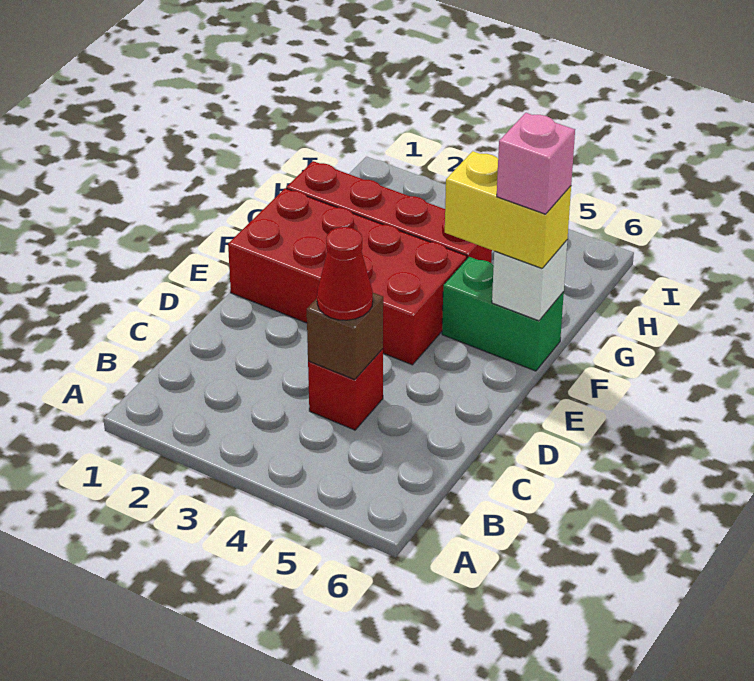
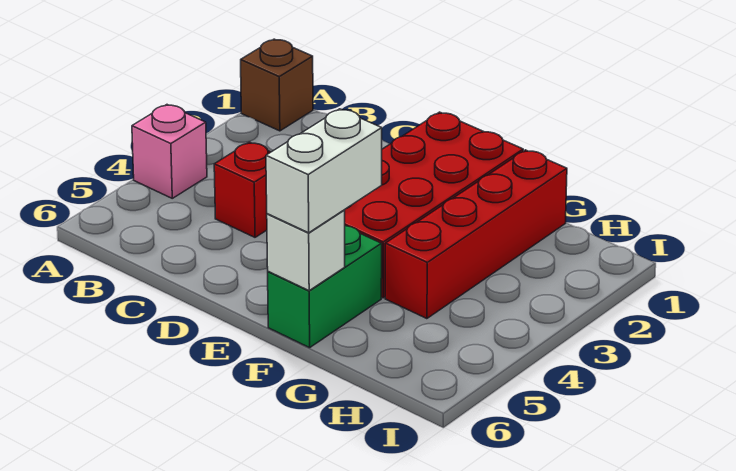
brown 1x1 brick [307,293,383,380] -> brown 1x1 brick moved to [241,39,313,131]
red 1x1 cone [317,227,373,320] -> none
yellow 1x2 brick [445,151,571,268] -> white 1x2 brick [266,109,382,233]
pink 1x1 brick [497,113,575,214] -> pink 1x1 brick moved to [132,105,207,198]

